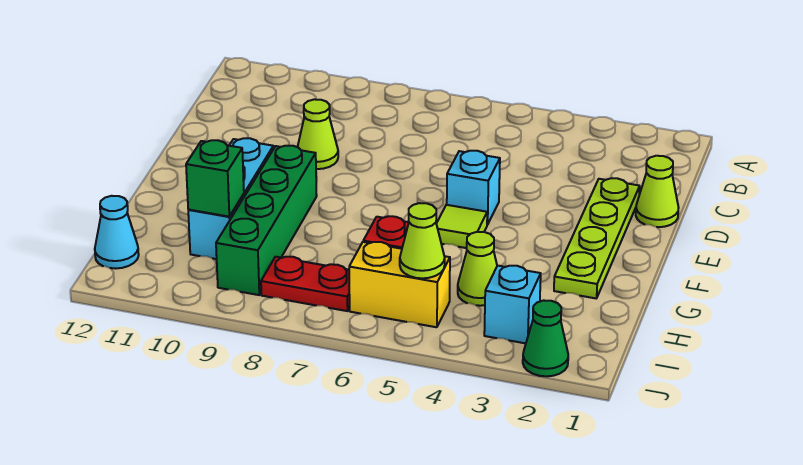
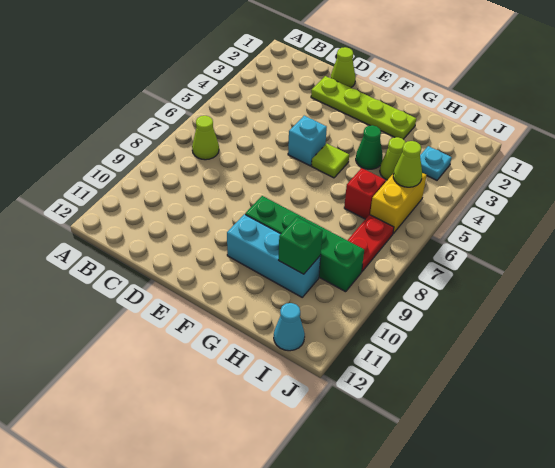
lime 1x1 cone [298,99,338,169] -> lime 1x1 cone moved to [192,116,219,160]
cyan 1x1 brick [484,266,541,343] -> cyan 1x1 plate [420,146,452,180]
green 1x1 cone [523,300,568,376] -> green 1x1 cone moved to [356,125,383,169]

